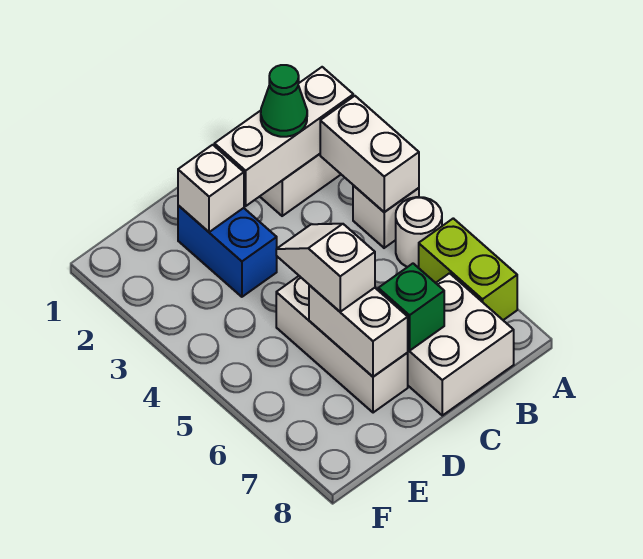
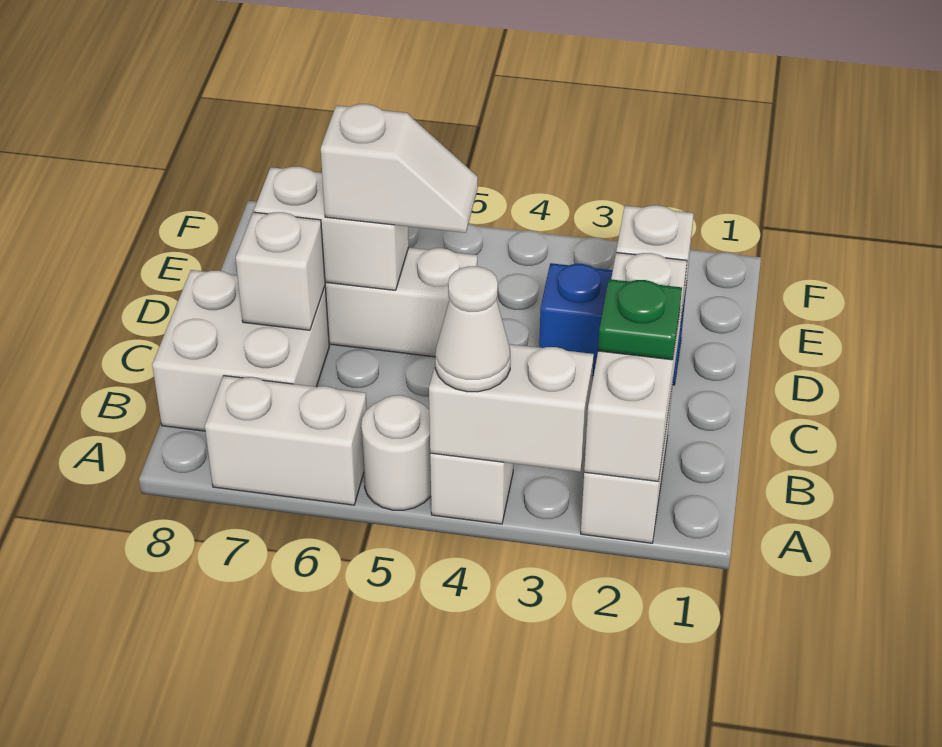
none -> white 1x1 cone [435,266,510,392]
lime 1x2 brick [419,218,517,320] -> white 1x2 brick [205,376,367,505]
green 1x1 cone [261,65,307,137] -> green 1x1 plate [598,279,682,360]
green 1x1 brick [378,264,444,351] -> white 1x1 brick [236,212,325,330]

